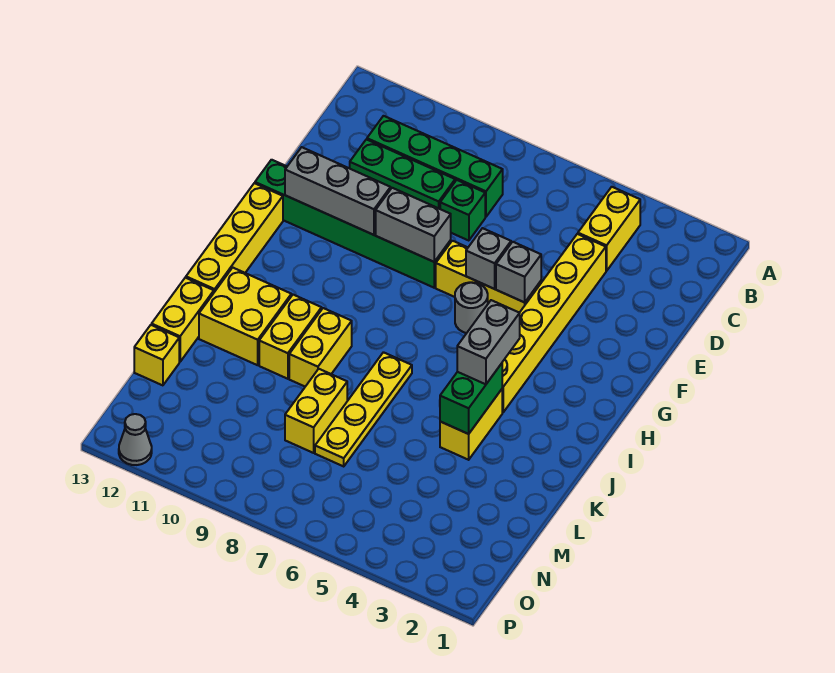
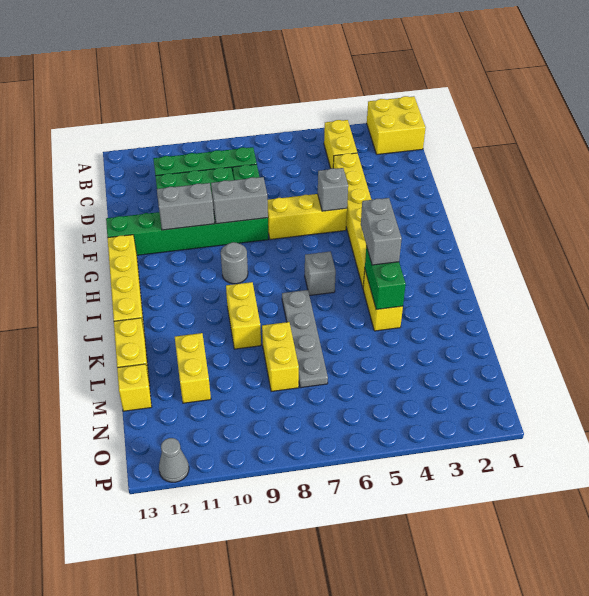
grey 1x1 brick [466,228,511,289] -> grey 1x1 brick moved to [305,251,336,296]
grey 1x3 brick [285,147,391,235] -> grey 1x2 brick [157,183,214,230]
grey 1x1 round brick [455,282,488,333] -> grey 1x1 round brick moved to [221,242,248,284]
yellow 1x4 plate [315,352,412,466] -> grey 1x4 plate [282,290,328,388]
yellow 1x2 brick [259,295,322,379] -> yellow 1x2 brick moved to [175,333,211,403]
yellow 2x2 brick [199,268,291,365] -> yellow 2x2 brick moved to [367,96,426,155]

